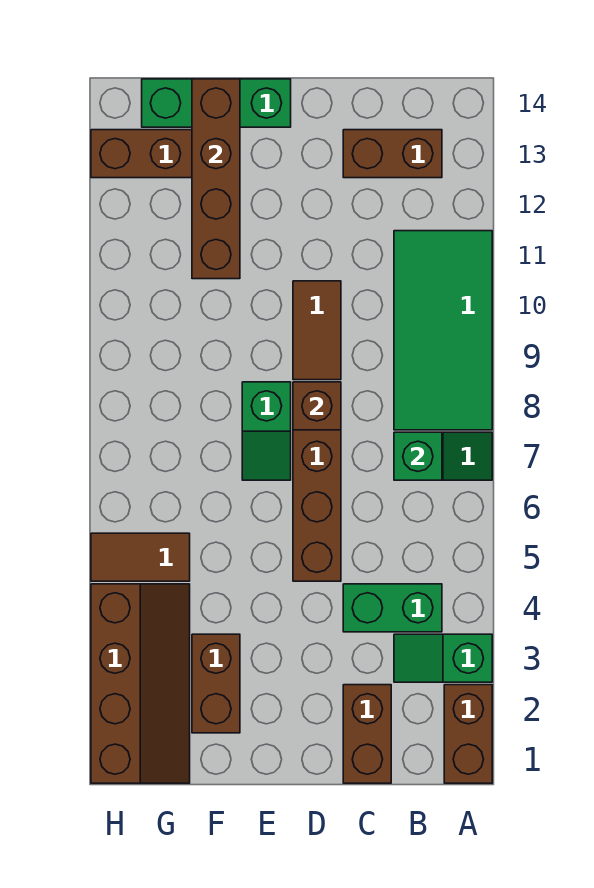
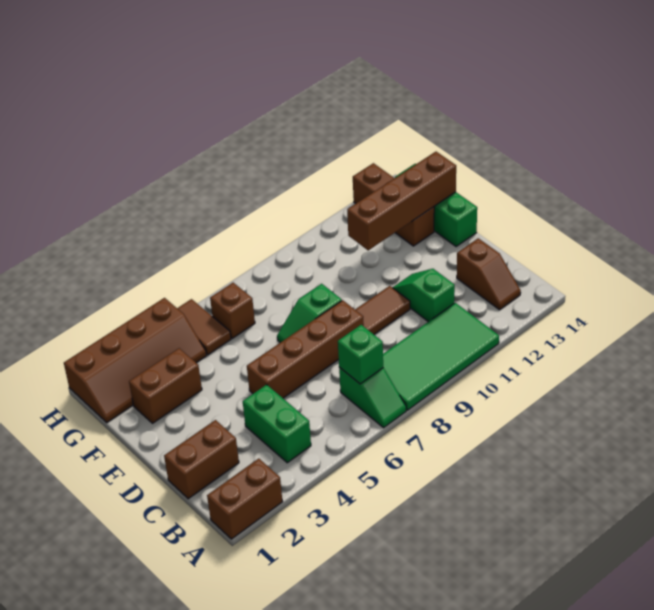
green 1x2 slope [394,634,492,682] -> green 1x2 slope moved to [393,269,455,322]
brown 1x2 brick [343,130,442,178] -> brown 1x2 slope [457,238,521,310]
brown 1x1 brick [293,382,341,430] -> brown 1x1 brick moved to [210,283,255,339]

